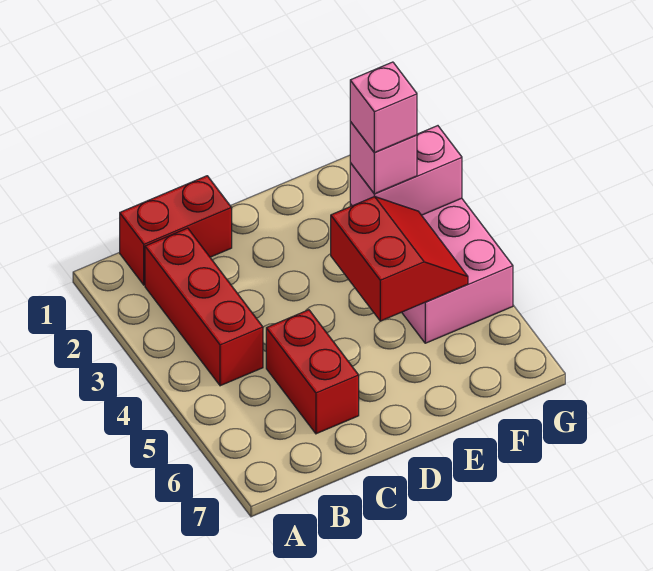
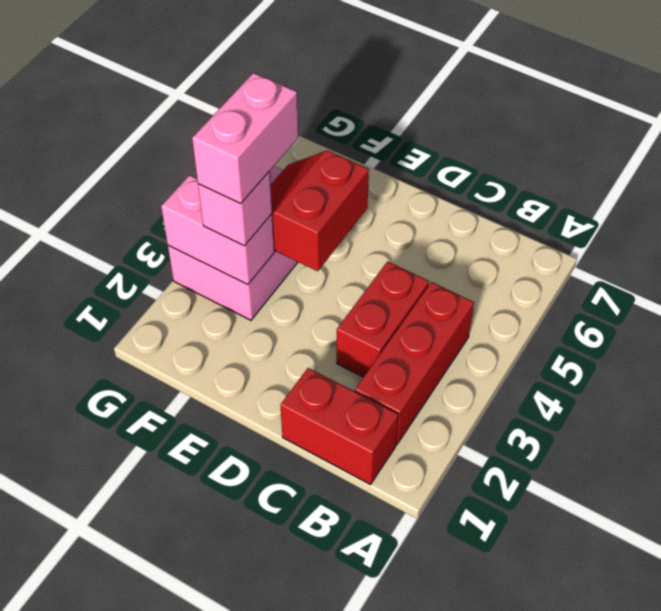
red 1x2 brick [266,310,359,434] -> red 1x2 brick moved to [337,262,429,377]
pink 1x1 brick [350,62,417,153] -> pink 1x2 brick [192,73,298,204]

